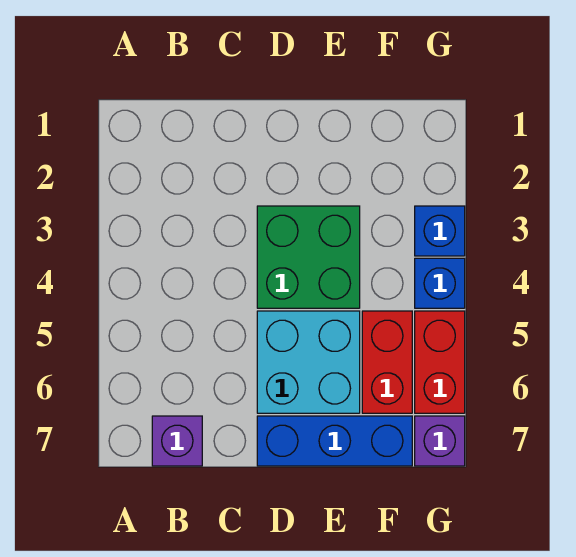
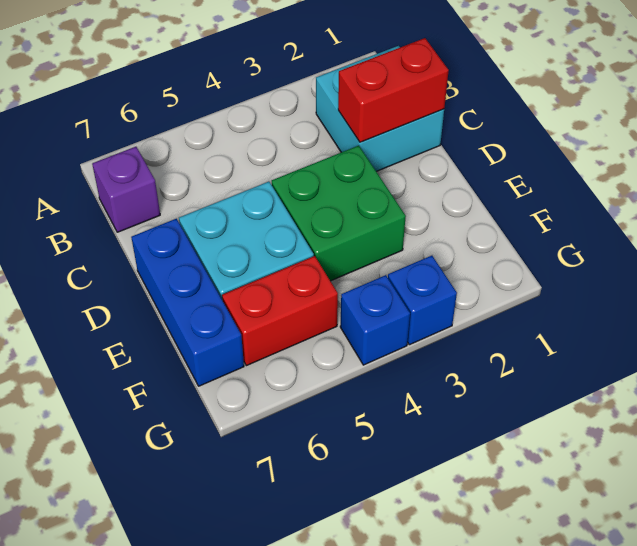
none -> cyan 2x2 brick [316,46,444,171]
red 1x2 brick [415,311,465,413] -> red 1x2 brick moved to [338,38,449,142]
purple 1x1 brick [415,416,465,466] -> none

